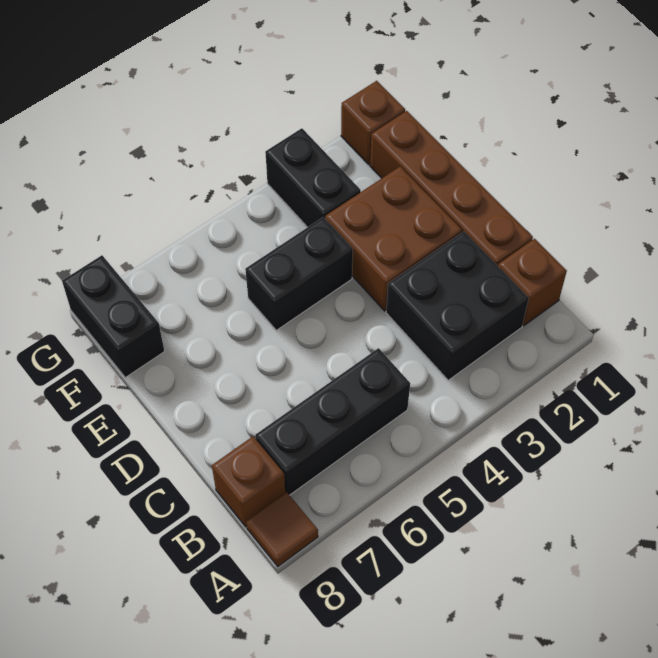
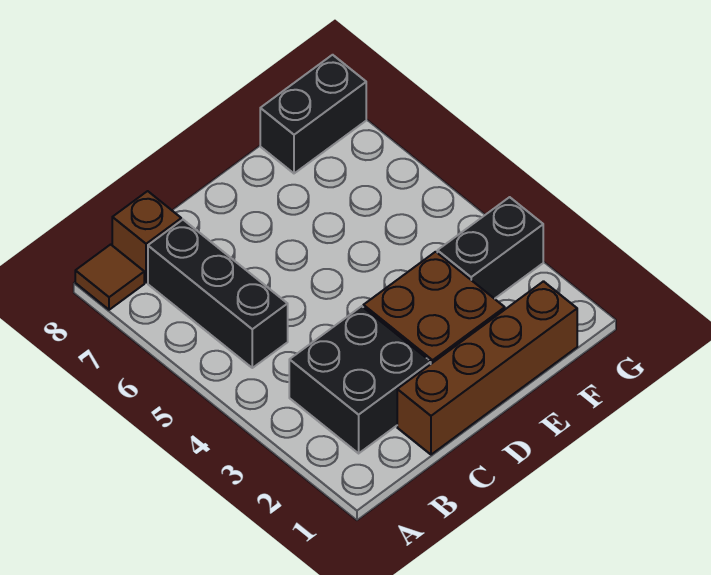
brown 1x1 brick [498,239,567,326] -> none
black 1x2 brick [245,217,353,330] -> none
brown 1x1 brick [341,81,405,164] -> none

